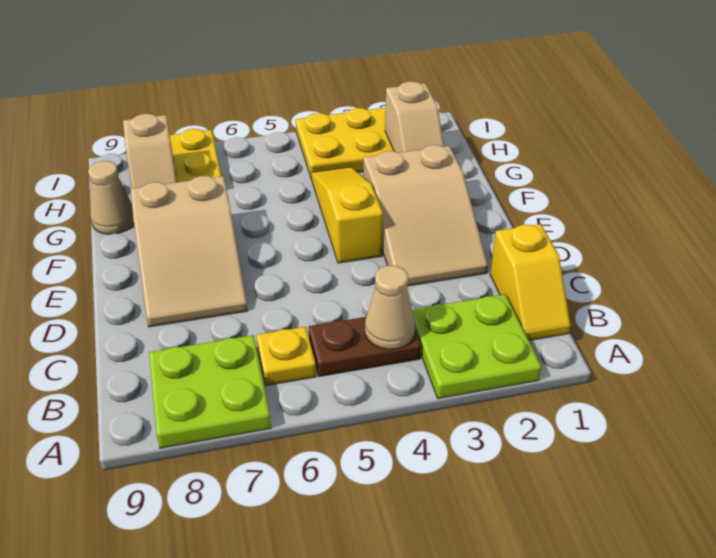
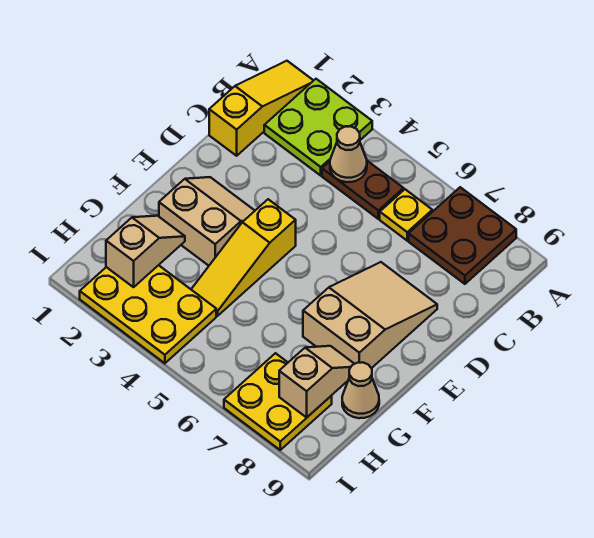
lime 2x2 plate [149,335,271,448] -> brown 2x2 plate [409,187,516,284]
yellow 1x2 slope [490,224,571,341] -> yellow 1x3 slope [209,61,314,156]
tan 2x3 slope [363,145,488,286] -> tan 2x2 slope [159,177,255,266]

